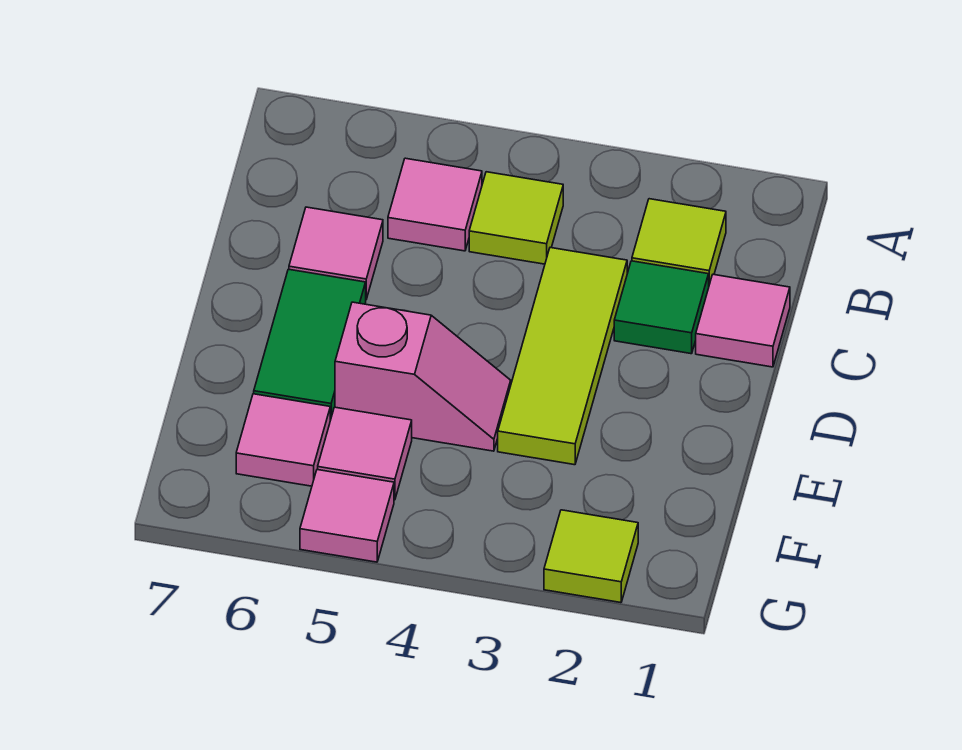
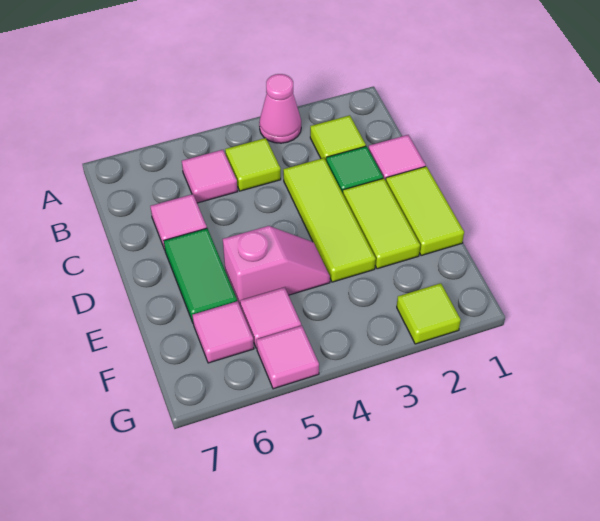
none -> pink 1x1 cone [259,74,301,143]
none -> lime 1x2 tile [386,166,464,256]
none -> lime 1x2 tile [343,178,420,269]

